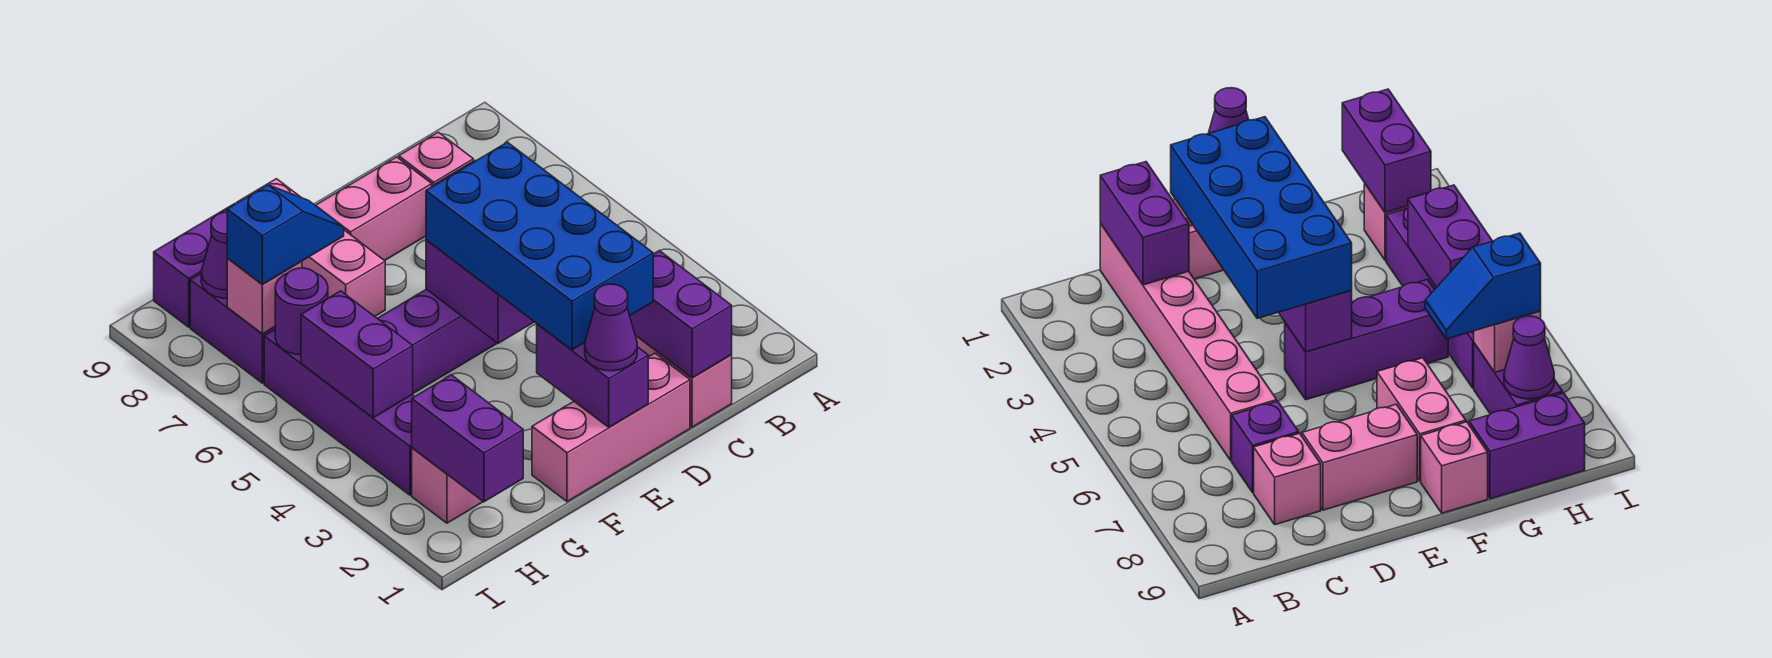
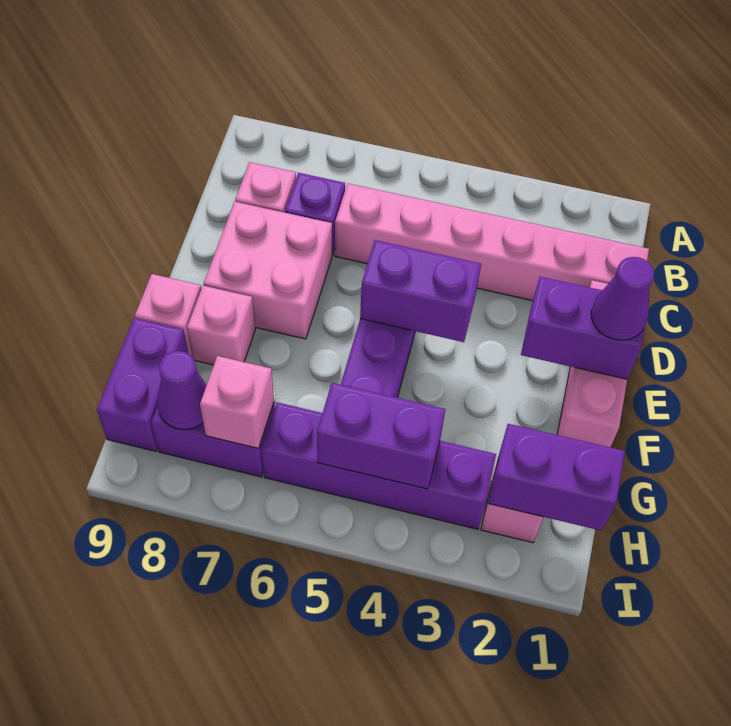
purple 1x2 brick [630,251,732,378] -> none
blue 2x4 brick [426,142,653,350] -> none
pink 1x2 brick [316,157,432,261] -> pink 2x2 brick [204,202,332,339]
pink 1x2 brick [302,230,385,316] -> pink 1x1 brick [187,286,255,365]
blue 1x2 slope [227,185,344,284] -> none
purple 1x1 round brick [275,268,328,354] -> none

